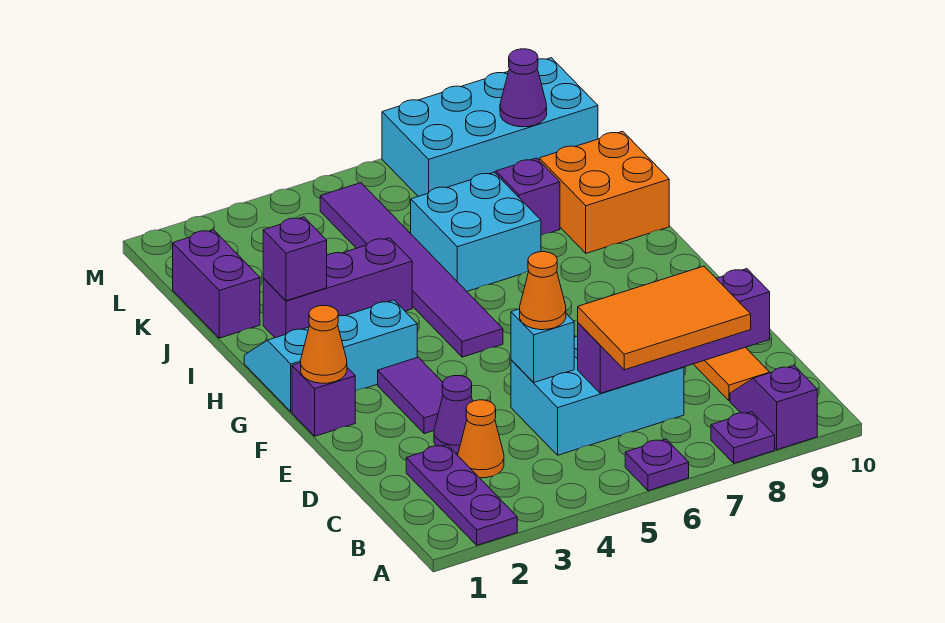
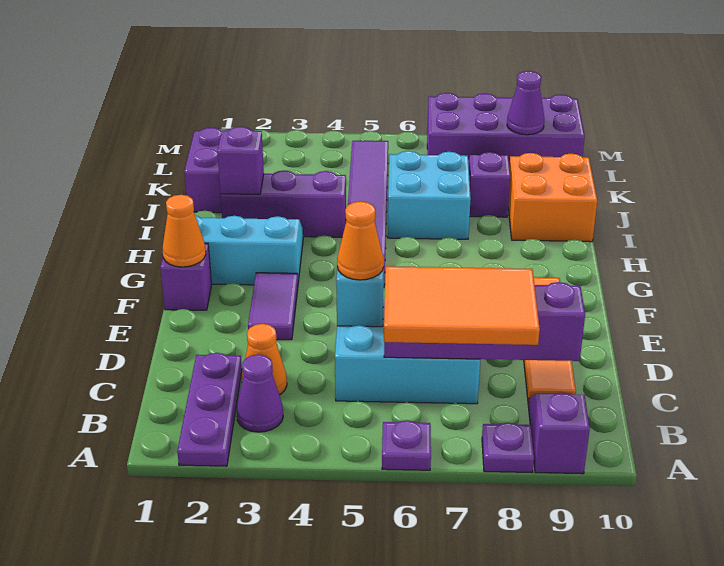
purple 1x1 cone [434,376,473,453] -> purple 1x1 cone moved to [237,354,283,432]
cyan 2x4 brick [382,58,598,196] -> purple 2x4 brick [427,93,585,165]

